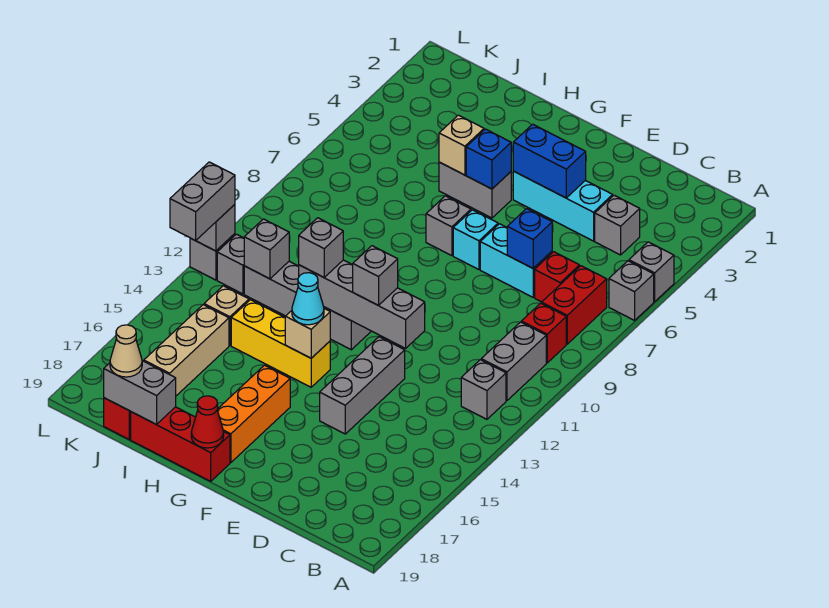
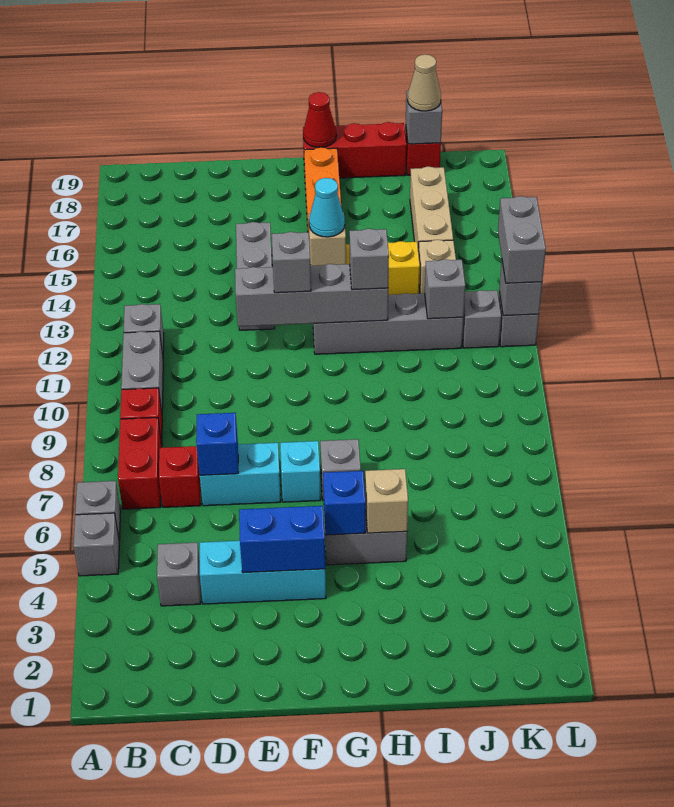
grey 1x2 brick [104,361,176,425] -> grey 1x1 brick [406,91,442,144]

